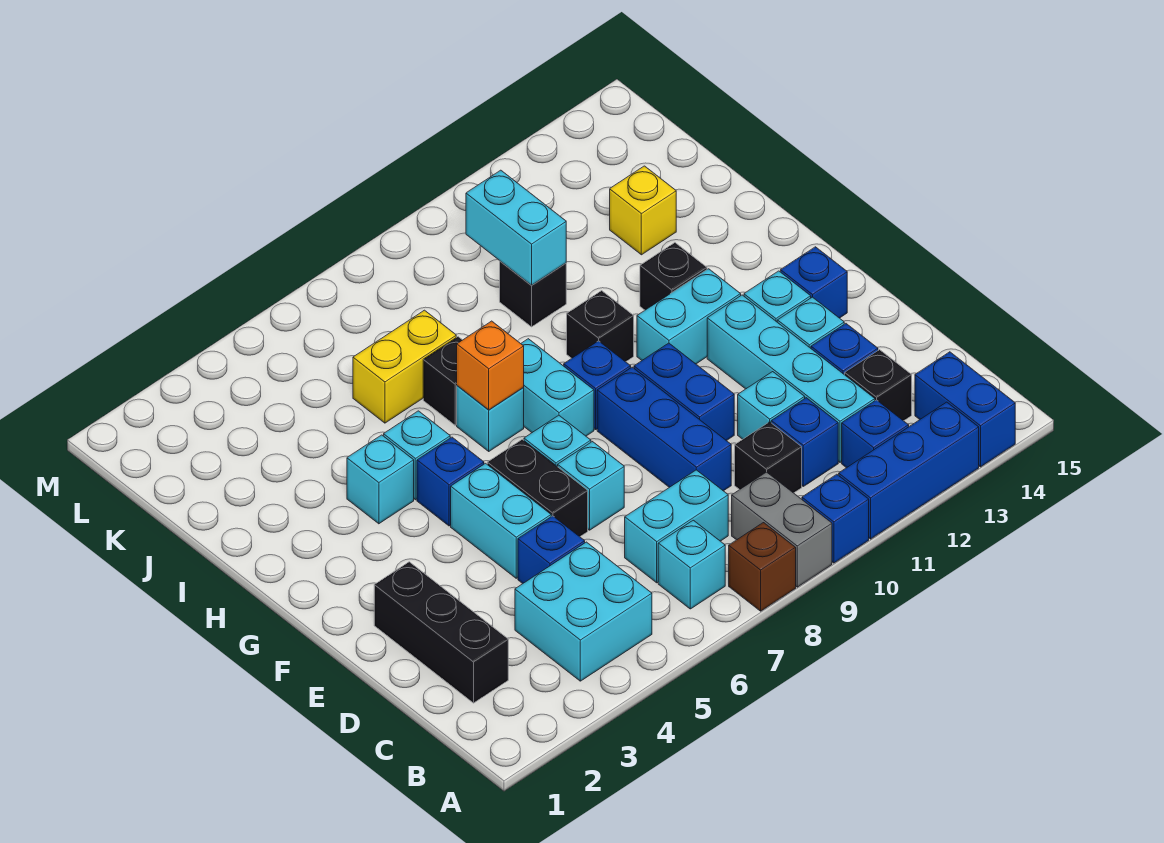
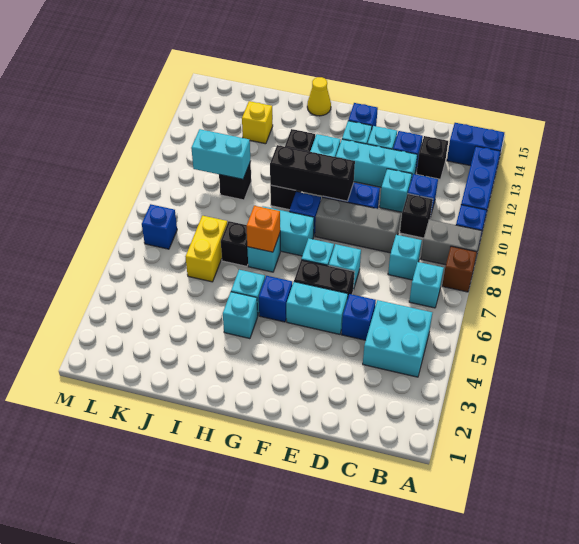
blue 1x1 brick [842,400,909,468] -> blue 1x1 brick moved to [142,204,177,249]
black 1x3 brick [374,562,508,703] -> black 1x3 brick moved to [270,145,355,201]
cyan 1x2 brick [625,470,728,583] -> cyan 1x1 brick [388,235,422,280]
cyan 1x4 brick [707,295,875,462] -> cyan 1x3 brick [336,139,417,187]
blue 1x3 brick [597,367,731,491] -> grey 1x3 brick [315,197,400,253]
none -> yellow 1x1 cone [307,77,331,116]

